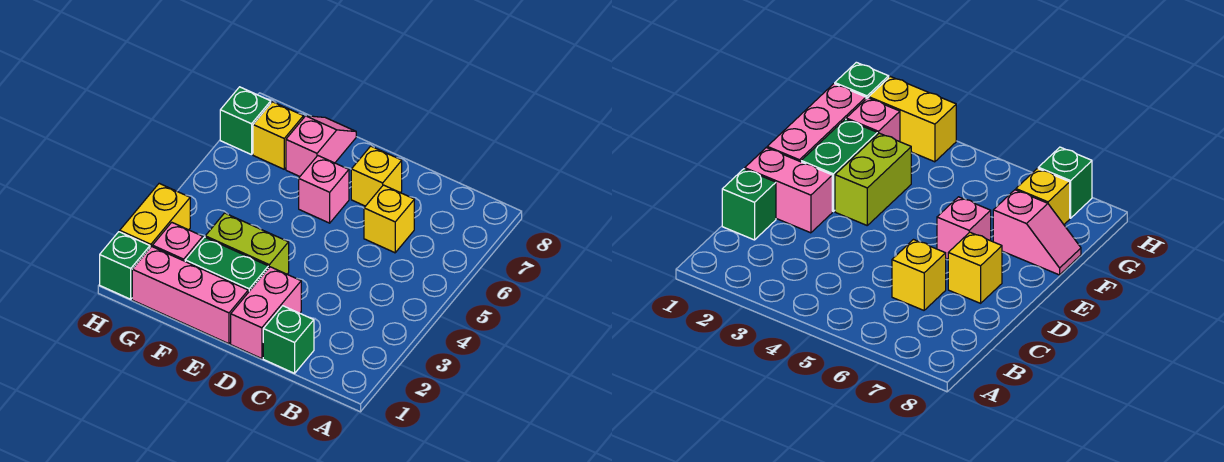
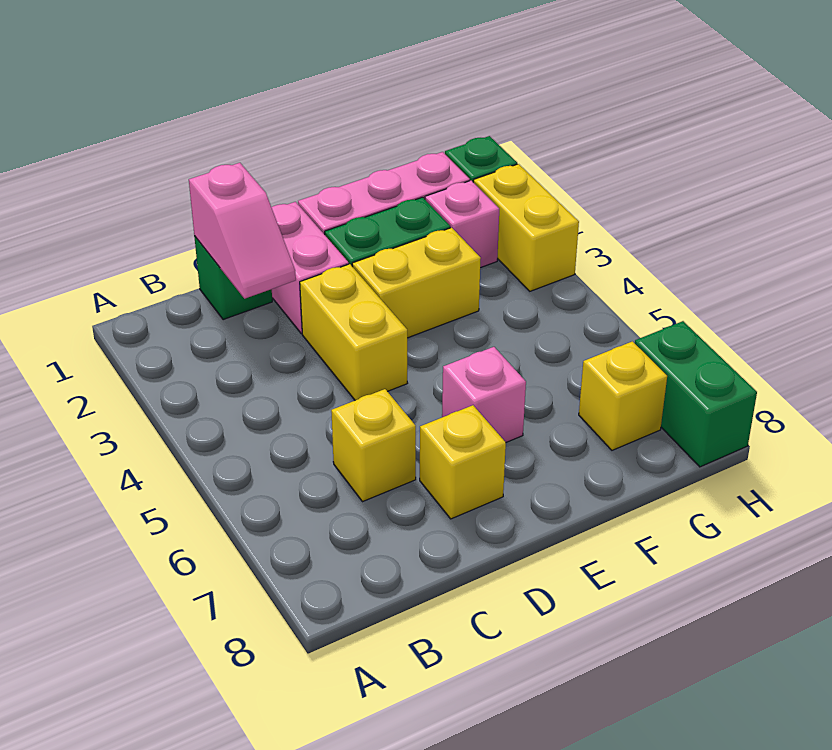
none -> yellow 1x2 brick [300,264,407,400]
lime 1x2 brick [205,213,289,274] -> yellow 1x2 brick [352,228,481,338]
pink 1x2 slope [286,116,356,176] -> pink 1x2 slope moved to [189,163,296,299]
green 1x1 brick [220,87,271,155] -> green 1x2 brick [635,321,757,467]

